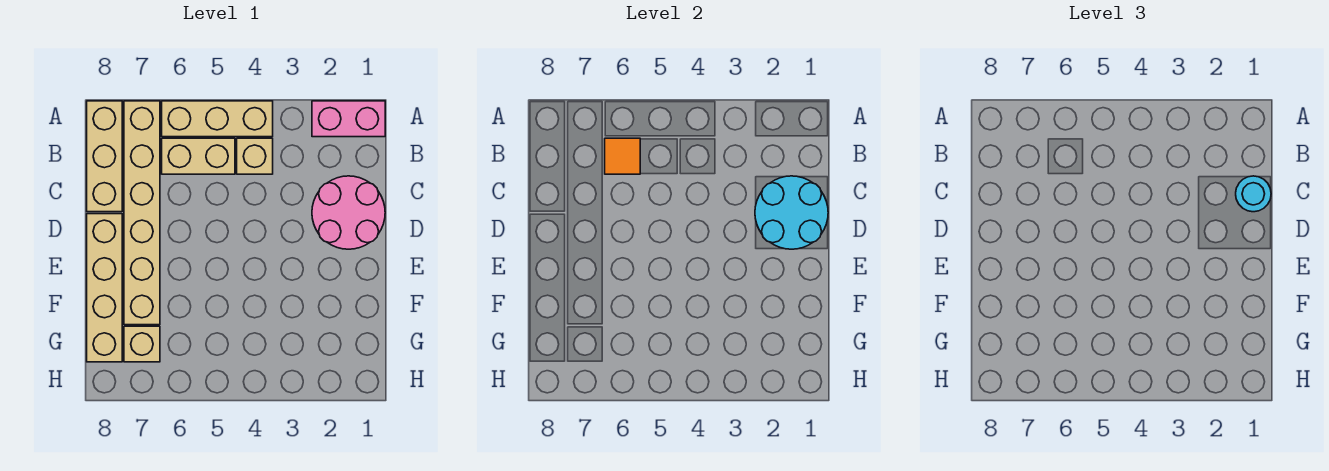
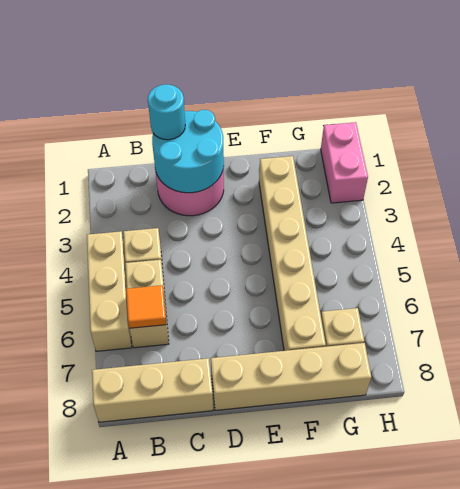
pink 1x2 brick [312,101,385,137] -> pink 1x2 brick moved to [321,122,368,203]
tan 1x6 brick [124,101,160,325] -> tan 1x6 brick turned to [259,156,326,351]

